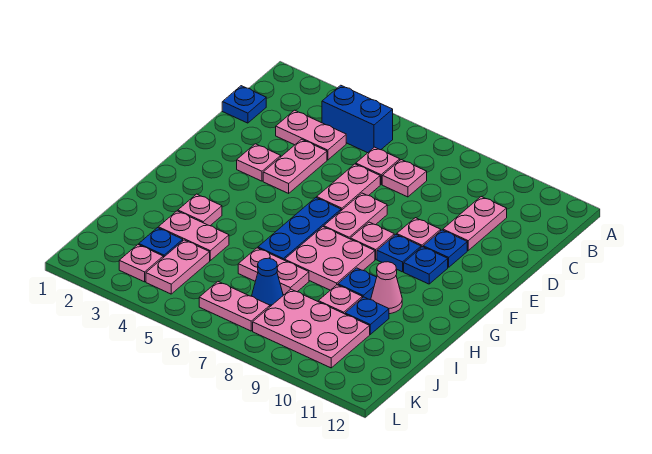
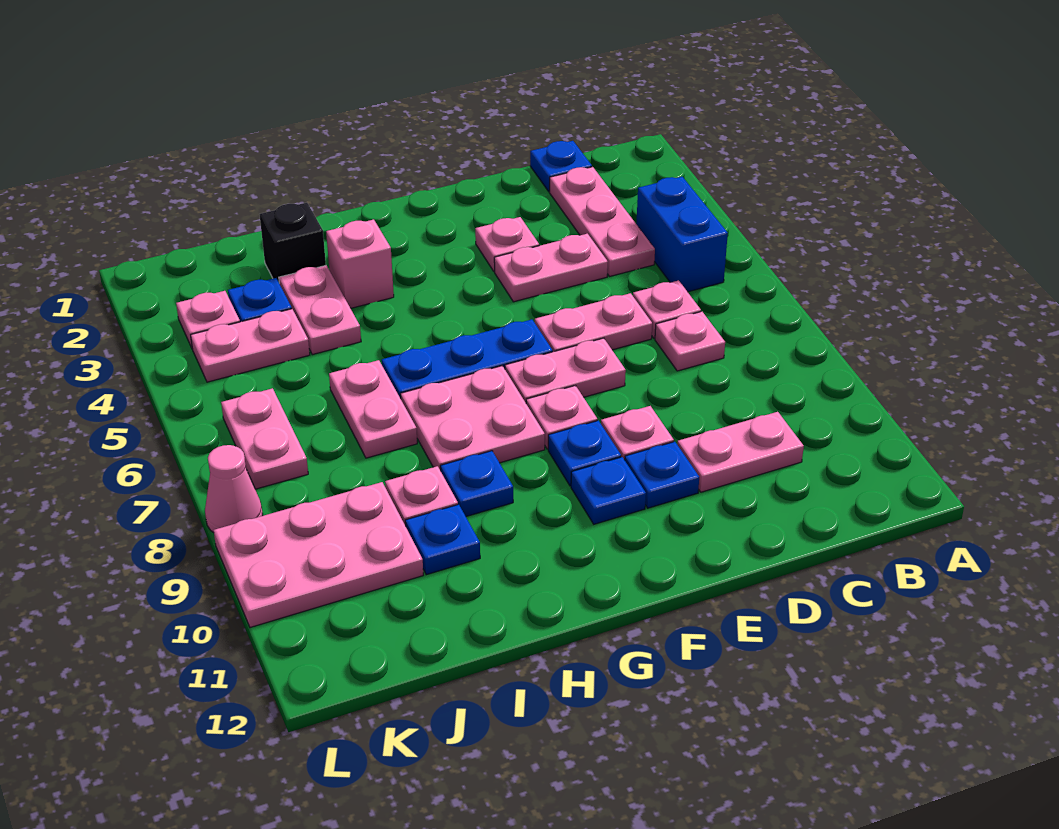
pink 1x2 plate [276,110,346,160] -> pink 1x3 plate [549,167,655,276]
pink 1x1 plate [178,194,222,226] -> pink 1x1 brick [326,219,394,308]
pink 1x1 cone [371,262,402,314] -> pink 1x1 cone moved to [205,445,263,533]
none -> black 1x1 brick [260,203,326,282]
blue 1x1 cone [252,258,283,306] -> none
pink 2x3 plate [253,289,370,368] -> pink 2x3 plate turned to [214,482,423,627]

